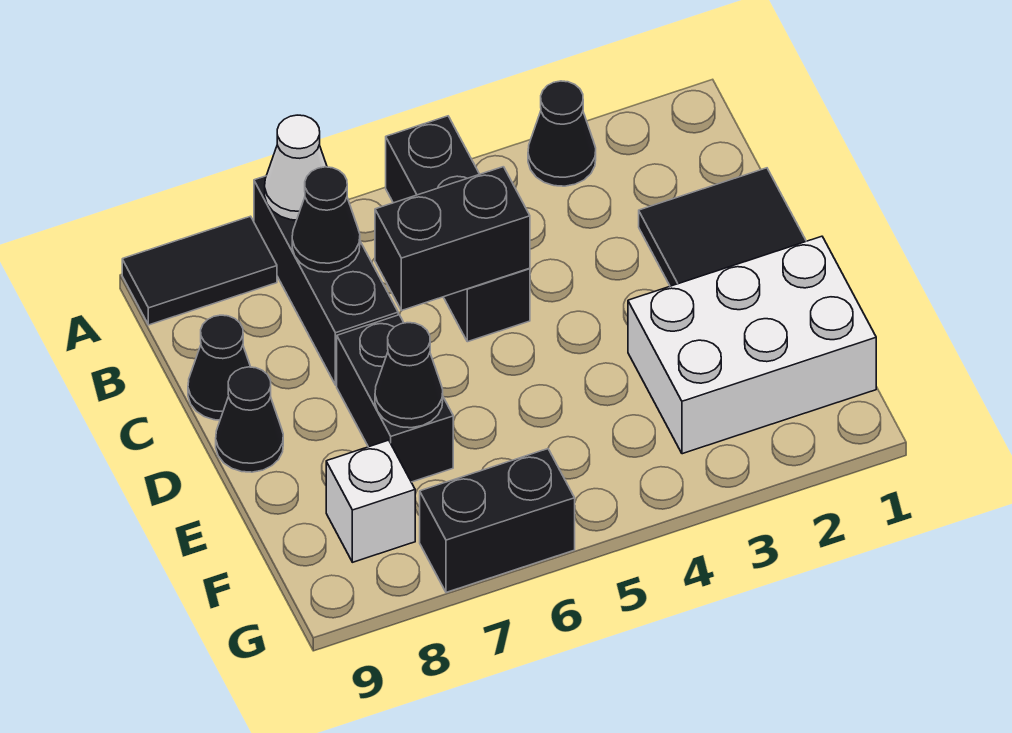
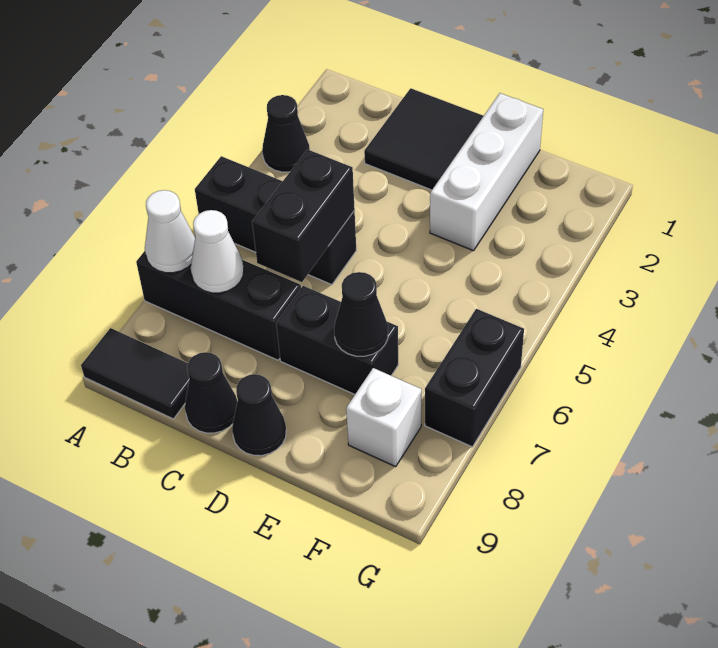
black 1x2 tile [122,216,277,325] -> black 1x2 tile turned to [81,328,189,419]
black 1x1 cone [292,167,360,272] -> white 1x1 cone [191,210,244,293]
white 2x3 brick [628,236,876,454] -> white 1x3 brick [430,93,543,251]

